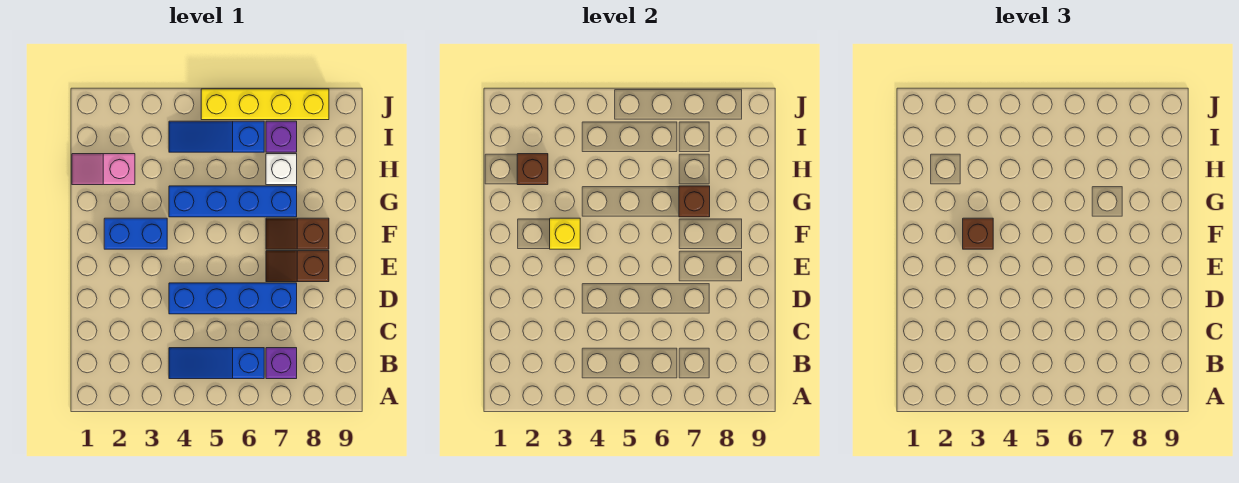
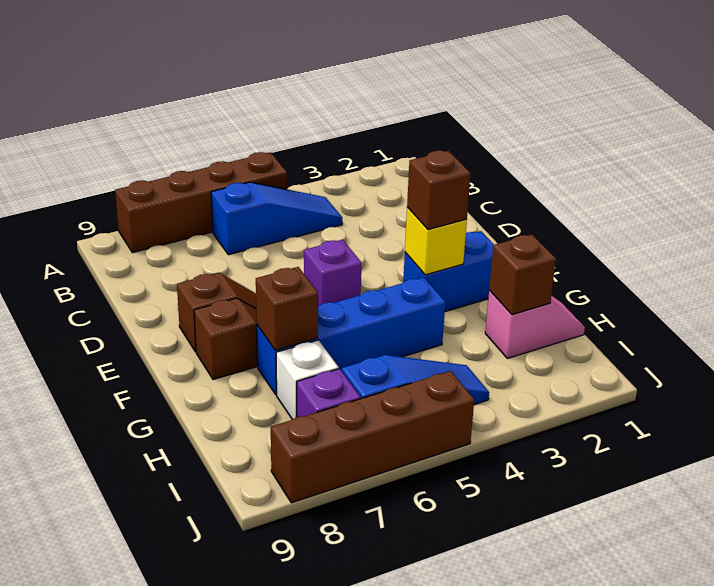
none -> brown 1x4 brick [115,152,287,253]
purple 1x1 brick [266,348,297,379] -> purple 1x1 brick moved to [304,240,362,307]
blue 1x4 brick [169,283,297,314] -> none
yellow 1x4 brick [201,89,329,120] -> brown 1x4 brick [271,371,474,503]

